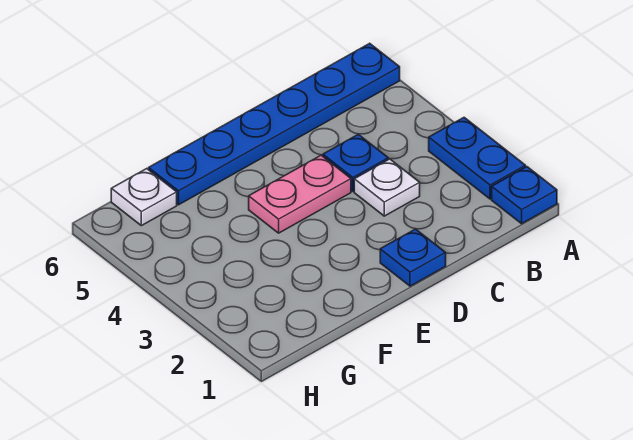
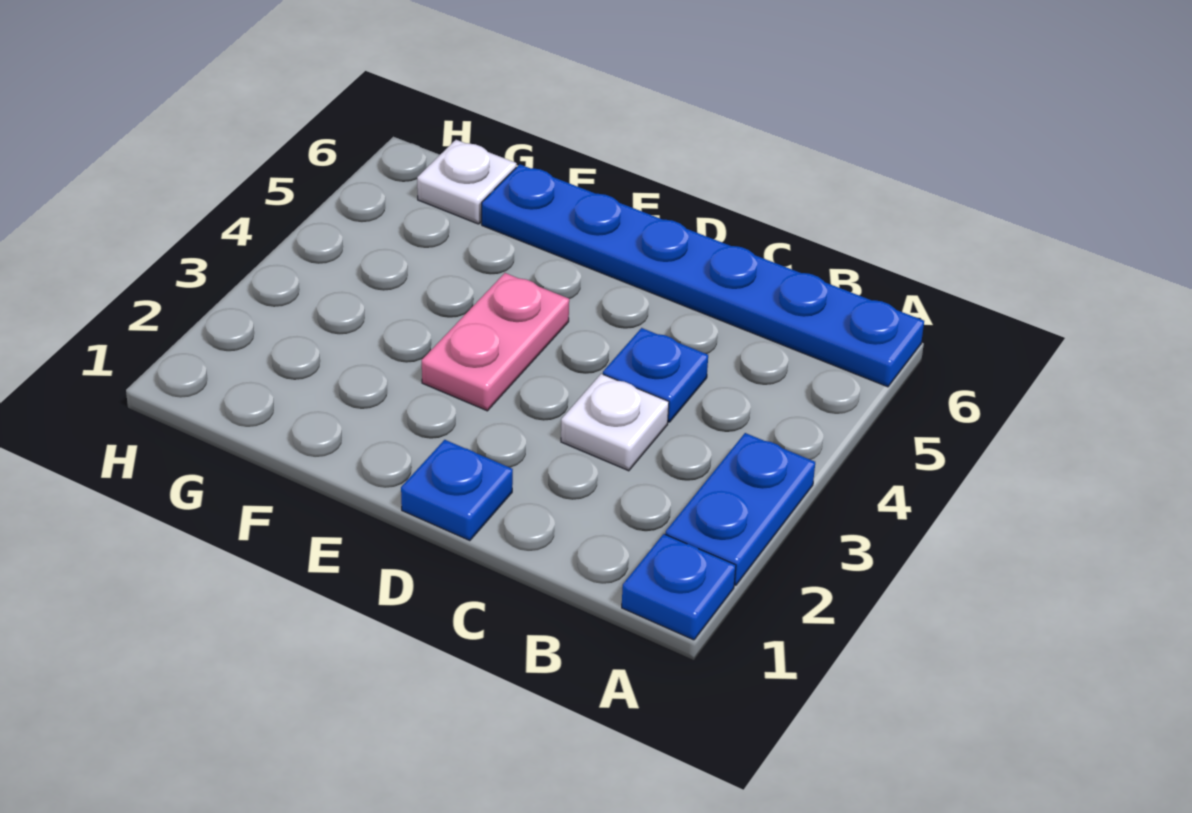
pink 1x2 plate [249,155,351,233] -> pink 1x2 plate turned to [422,273,569,411]

